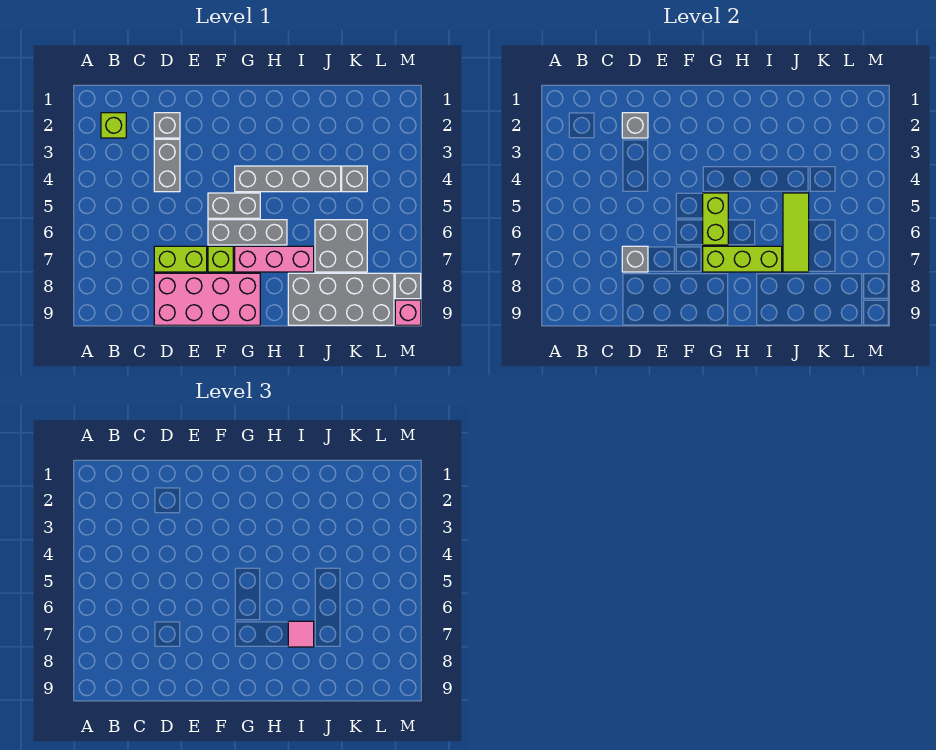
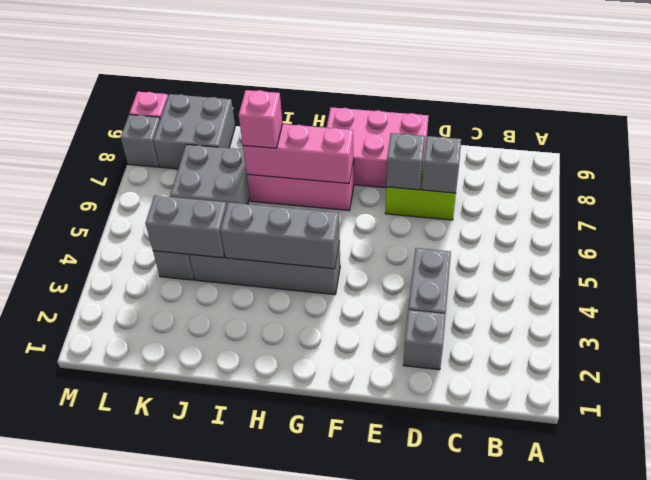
lime 1x1 brick [101,113,126,138] -> none
grey 1x1 brick [622,113,648,138] -> grey 1x1 brick moved to [386,133,425,190]
pink 2x4 brick [154,273,260,325] -> pink 2x3 brick [326,107,428,188]
grey 1x2 brick [208,193,260,218] -> grey 1x2 brick moved to [145,196,227,258]
grey 1x3 brick [208,220,287,245] -> grey 1x3 brick moved to [220,202,340,269]
lime 1x1 brick [208,246,233,272] -> none
lime 1x2 brick [703,193,728,245] -> none
lime 1x3 brick [703,246,782,272] -> pink 1x3 brick [243,124,353,184]
pink 1x1 tile [288,621,314,647] -> pink 1x1 brick [239,90,282,148]
grey 2x4 brick [288,273,394,325] -> grey 2x2 brick [153,94,235,169]
lime 1x3 tile [783,193,809,272] -> none

